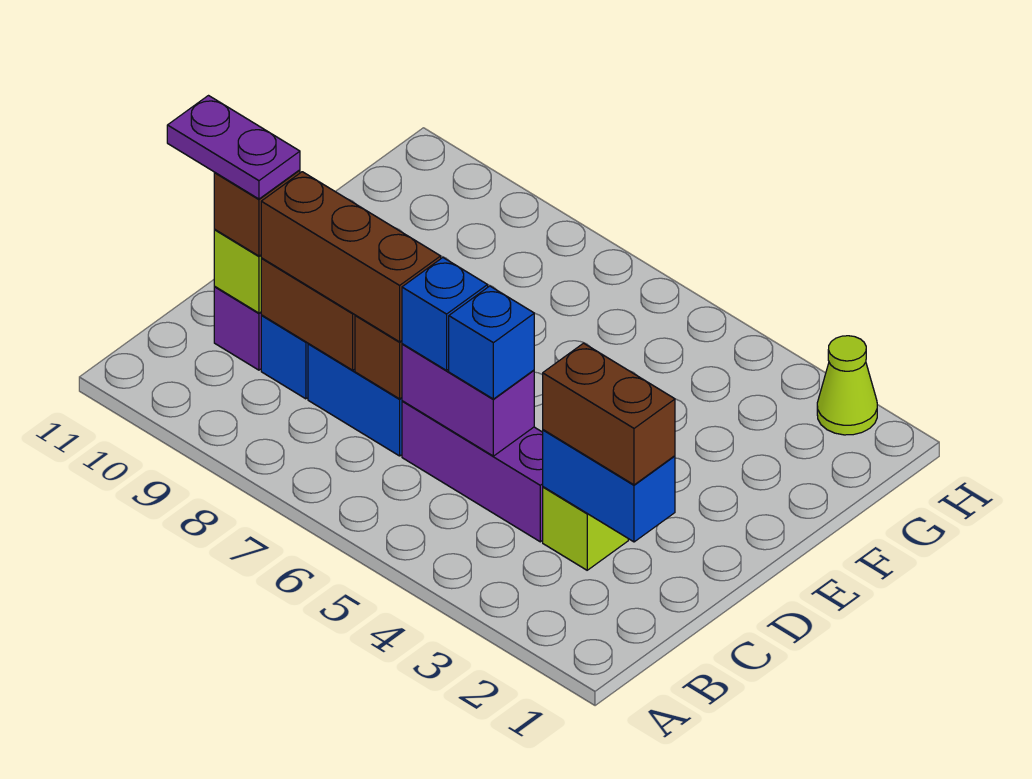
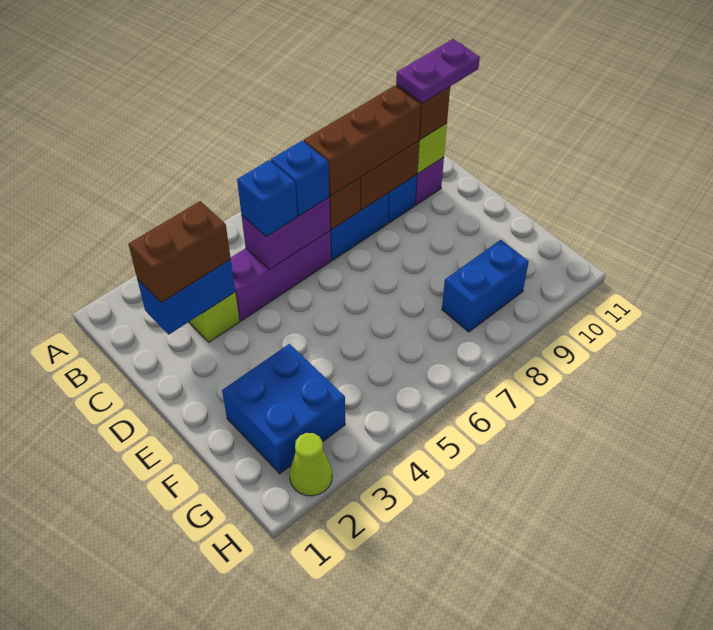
none -> blue 2x2 brick [222,344,345,474]
none -> blue 1x2 brick [442,240,529,332]

